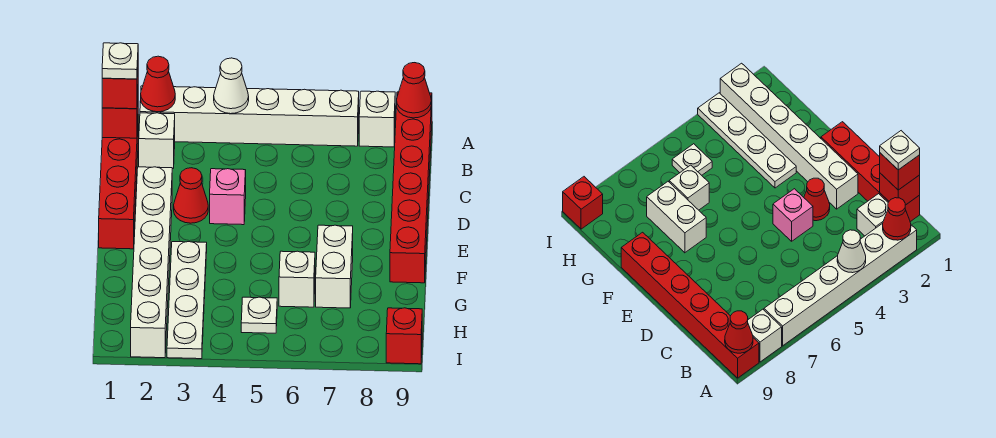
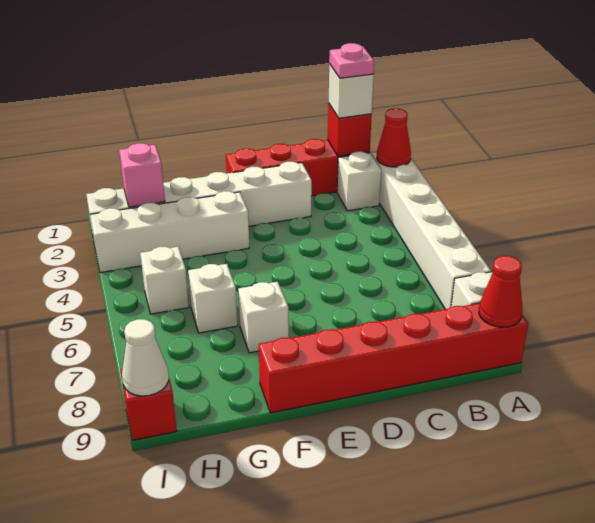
white 1x1 cone [214,58,249,114] -> white 1x1 cone moved to [122,319,169,396]
red 1x1 brick [102,69,138,109] -> white 1x1 brick [329,64,374,118]
white 1x1 plate [102,43,138,79] -> pink 1x1 plate [329,43,374,78]
red 1x1 cone [174,168,208,223] -> none
pink 1x1 brick [210,169,246,225] -> pink 1x1 brick moved to [119,143,165,207]
white 1x4 plate [167,242,207,359] -> white 1x4 brick [90,191,249,273]
white 1x2 brick [316,225,353,308] -> white 1x1 brick [238,282,289,353]
white 1x1 plate [241,297,277,333] -> white 1x1 brick [140,247,189,314]

